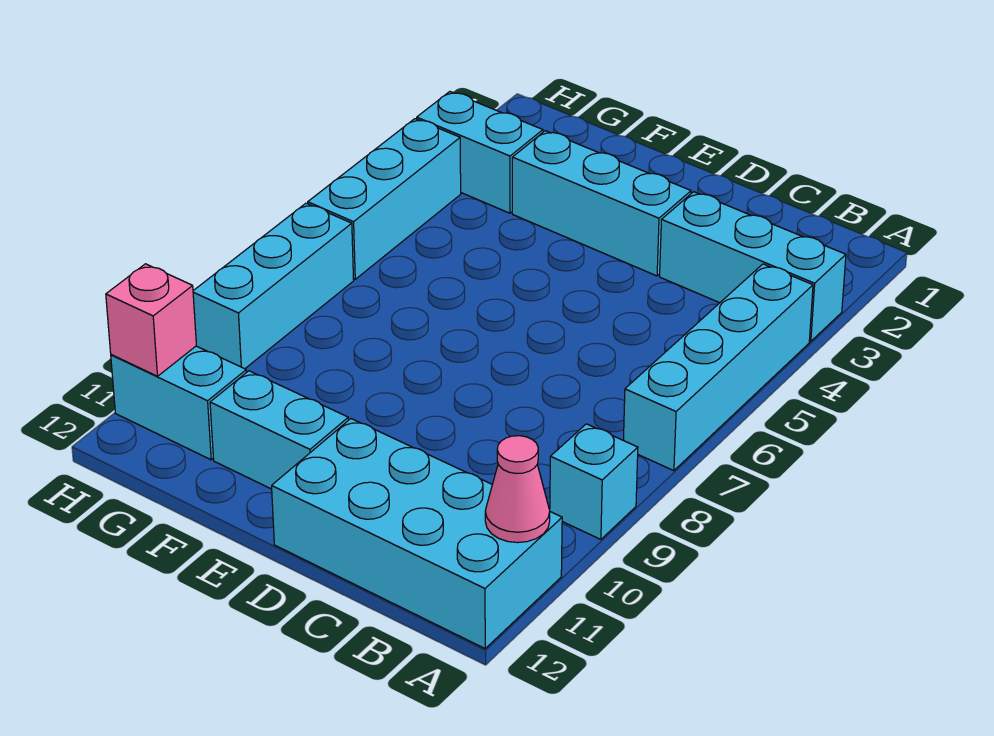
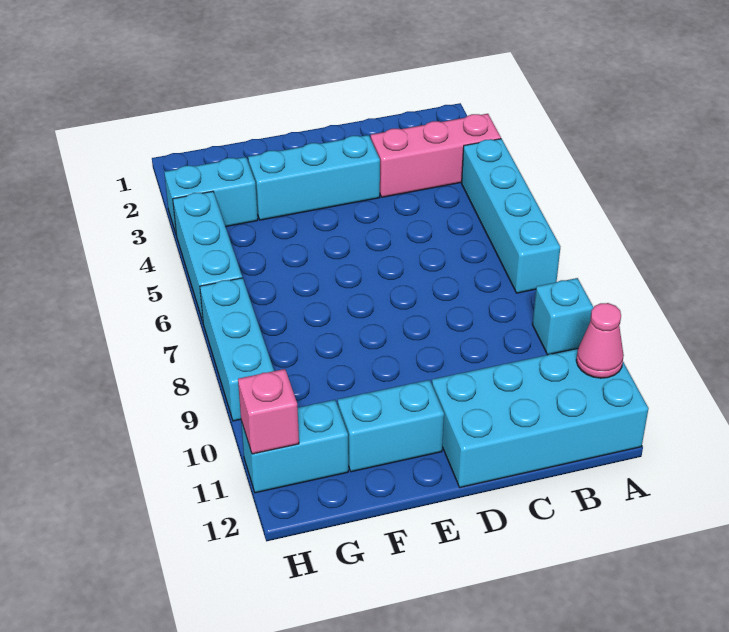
cyan 1x3 brick [660,192,846,341] -> pink 1x3 brick [371,114,501,197]

